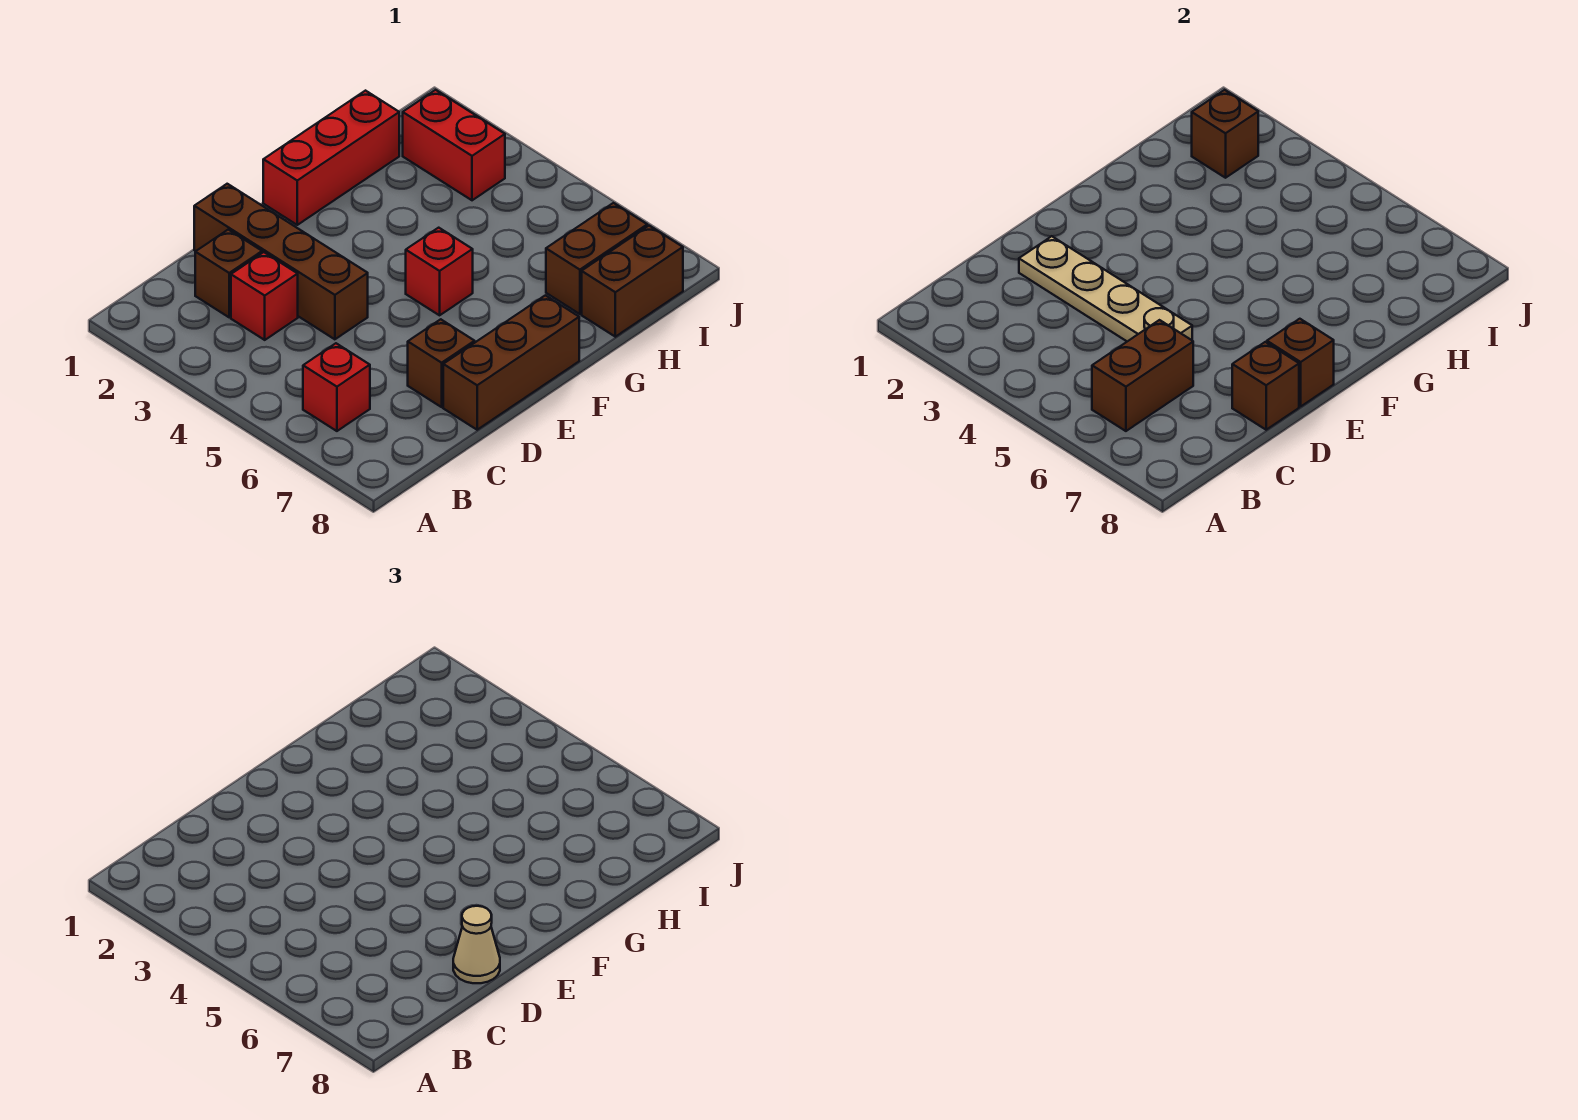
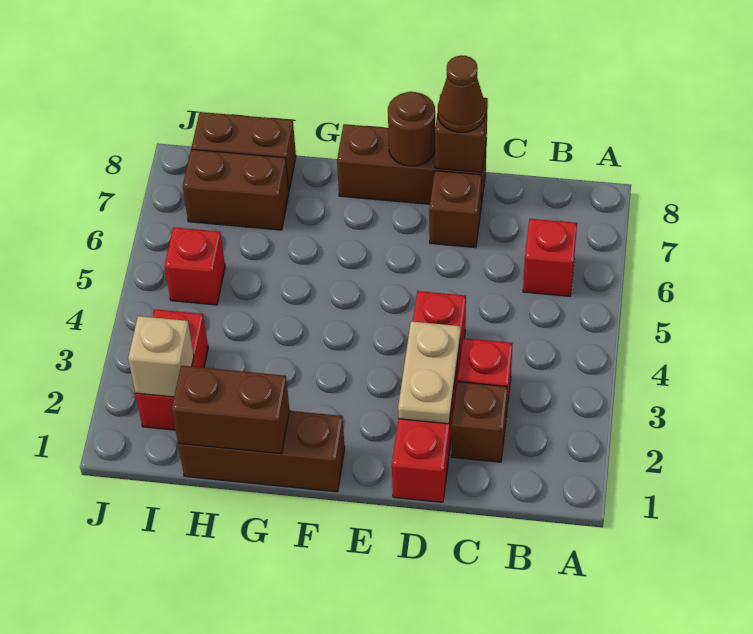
brown 1x2 brick [1092,320,1193,431] -> brown 1x2 brick moved to [172,366,290,454]
brown 1x4 brick [194,184,368,339] -> red 1x4 brick [392,291,466,502]
tan 1x4 plate [1019,236,1192,341] -> tan 1x2 plate [398,321,461,424]
tan 1x1 cone [453,906,500,983] -> brown 1x1 cone [438,55,486,132]
brown 1x1 brick [1267,319,1334,406] -> brown 1x1 round brick [388,92,435,166]
red 1x3 brick [263,91,399,225] -> brown 1x3 brick [178,411,345,492]
red 1x1 brick [406,228,473,315] -> red 1x1 brick moved to [165,227,225,305]
brown 1x1 brick [1192,90,1258,178] -> tan 1x1 brick [128,316,194,397]

